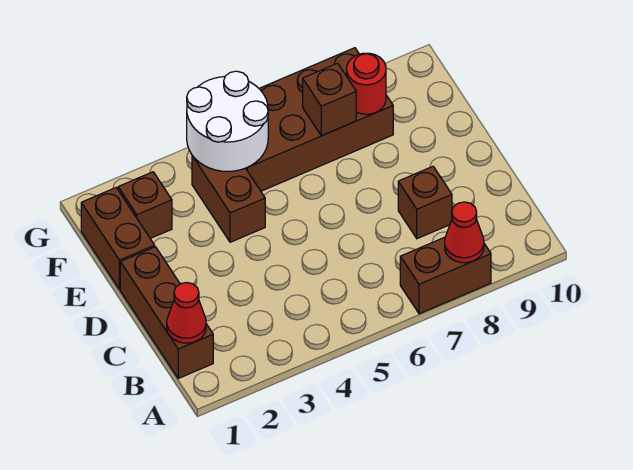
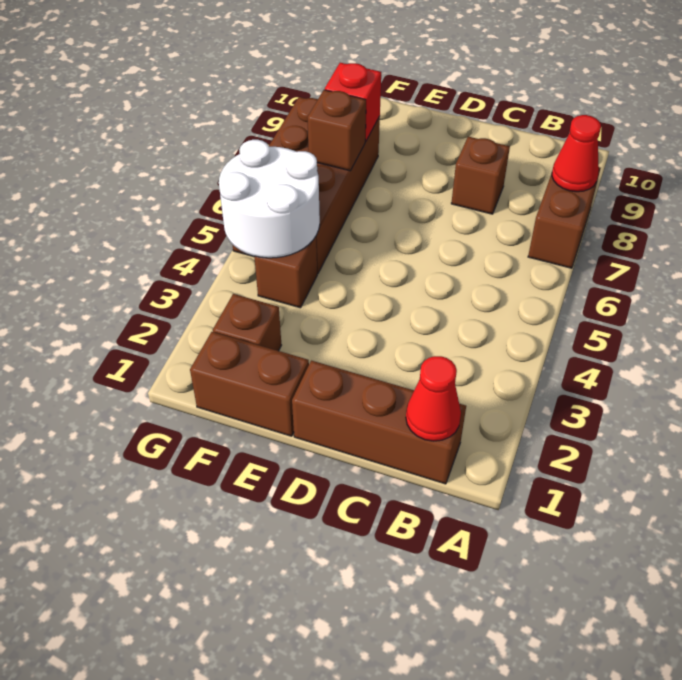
brown 1x2 brick [192,156,265,242] -> brown 1x1 brick [254,236,317,308]
red 1x1 round brick [347,53,386,114] -> red 1x1 brick [325,63,381,142]

